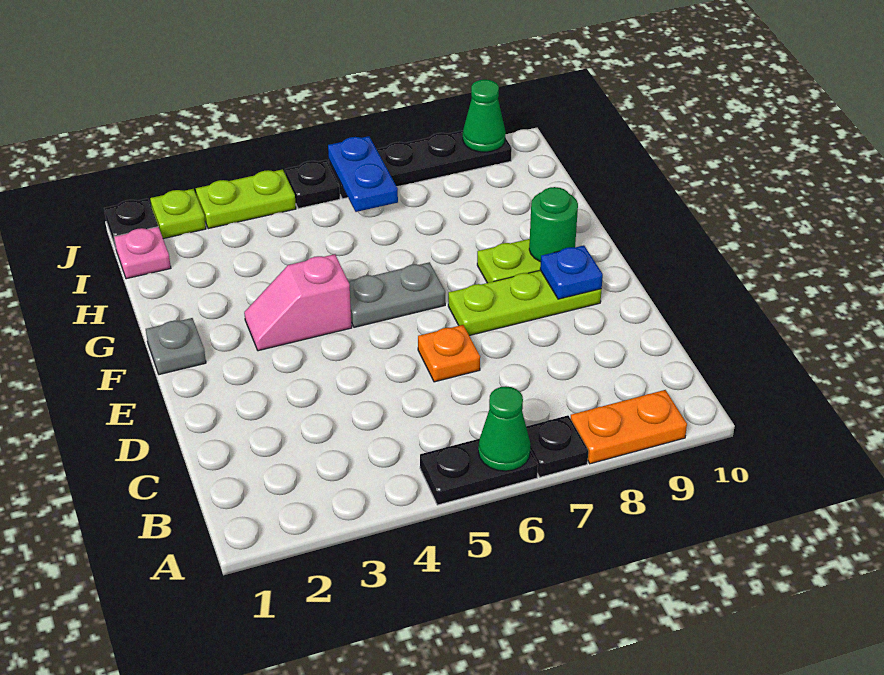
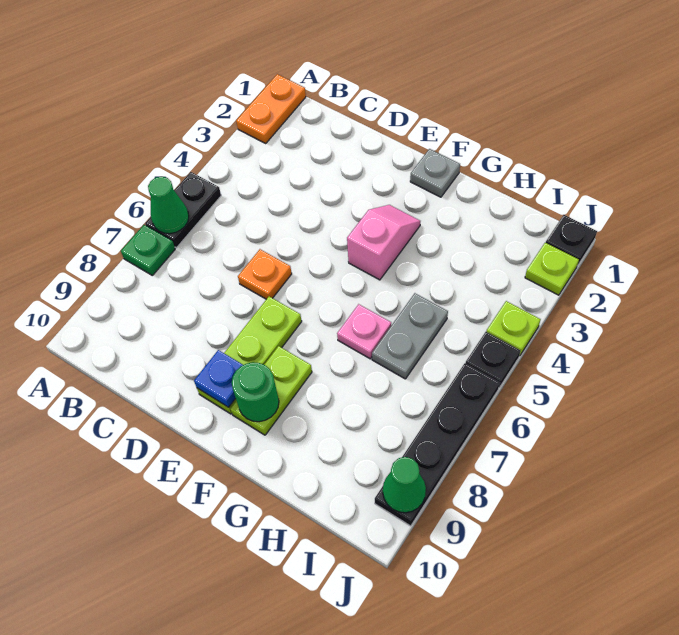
black 1x1 plate [526,415,588,477] -> green 1x1 plate [121,225,175,275]
orange 1x2 plate [571,390,687,464] -> orange 1x2 plate moved to [236,74,306,143]
grey 1x2 plate [348,262,445,327] -> grey 1x2 plate moved to [372,293,448,379]
pink 1x1 plate [114,227,171,279] -> pink 1x1 plate moved to [337,304,391,359]
blue 1x2 plate [328,136,398,212] -> none
lime 1x2 plate [196,169,296,229] -> lime 1x1 plate [486,301,541,356]

